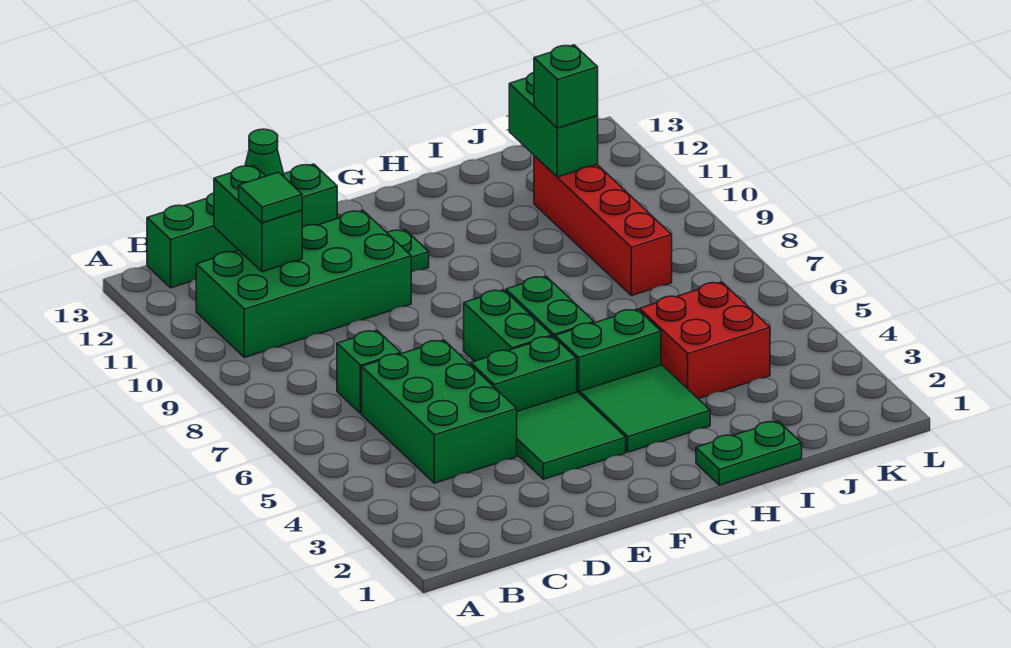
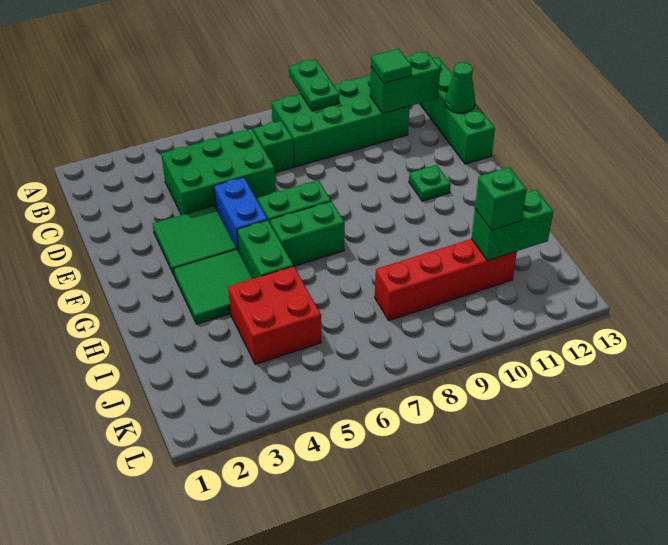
green 2x4 brick [196,210,411,358] -> green 2x4 brick turned to [272,74,410,167]
green 1x2 brick [471,336,577,411] -> blue 1x2 brick [214,177,268,252]
green 1x2 plate [696,421,802,485] -> green 1x2 plate moved to [289,59,339,111]

